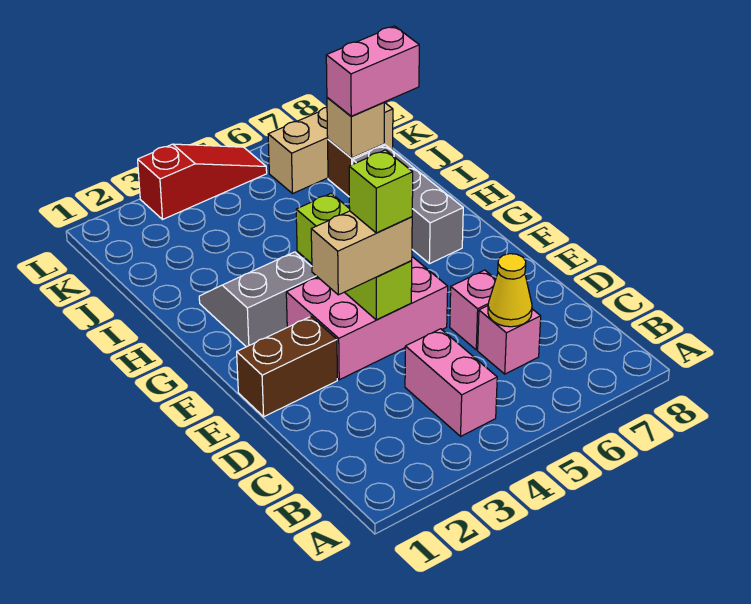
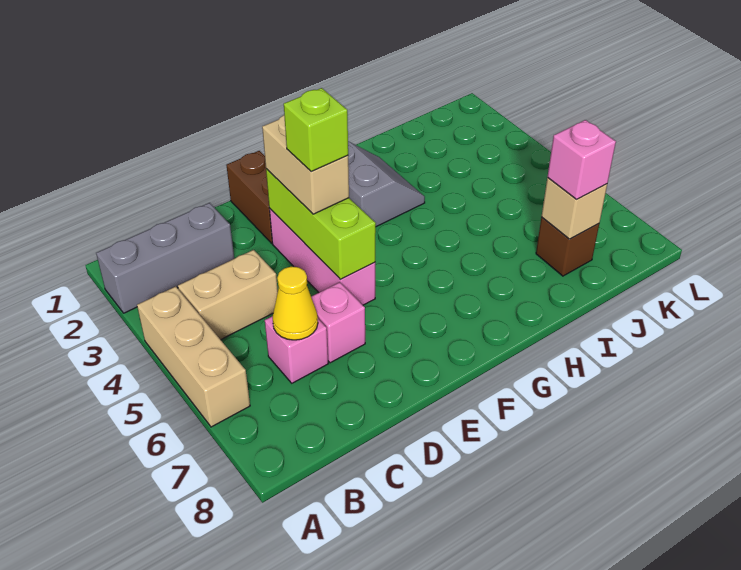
pink 1x2 brick [405,329,497,436] -> tan 1x2 brick [178,250,278,340]
pink 2x3 brick [286,257,448,380] -> pink 1x3 brick [270,209,375,305]
lime 1x3 brick [296,193,412,320] -> lime 1x3 brick turned to [266,169,376,280]
grey 1x3 brick [353,145,463,264] -> grey 1x3 brick moved to [96,203,234,313]
pink 1x2 brick [326,26,419,116] -> pink 1x1 brick [548,120,616,200]
tan 1x3 brick [268,102,393,193] -> tan 1x3 brick moved to [137,286,250,427]
red 1x3 slope [138,144,267,219] -> none

